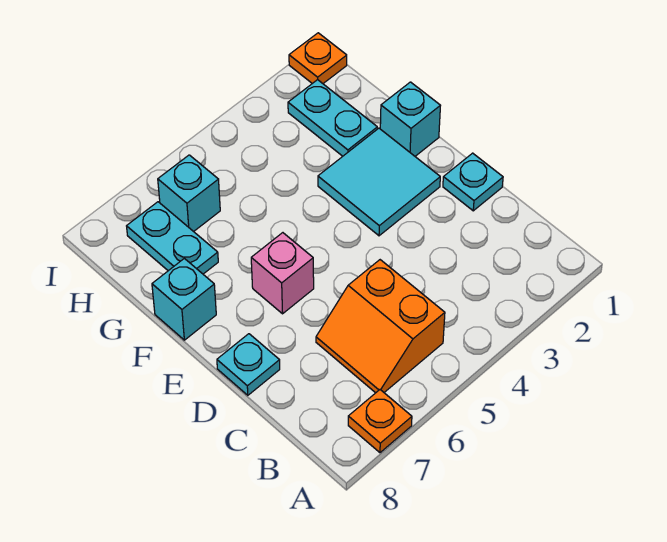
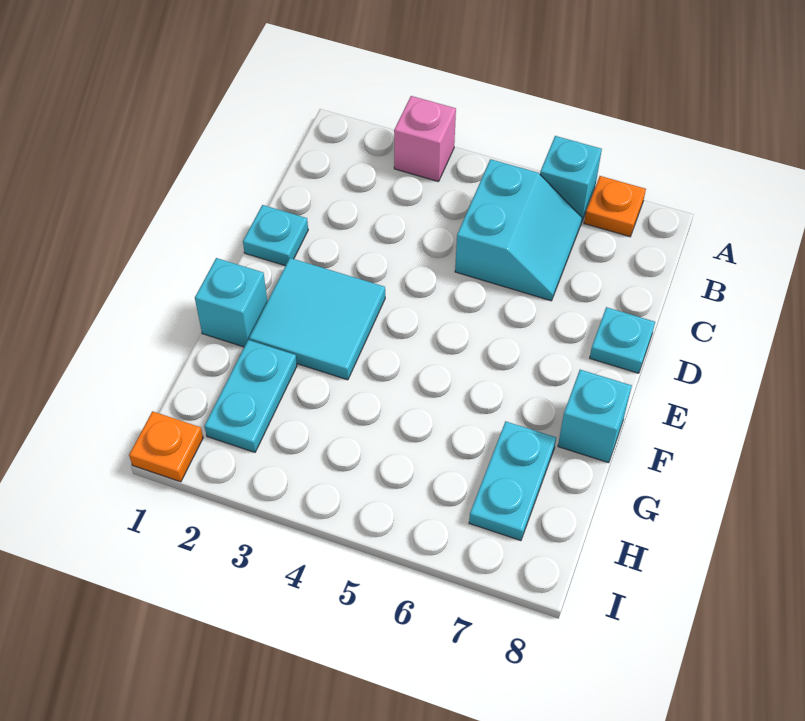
orange 2x2 slope [316,260,445,393] -> cyan 2x2 slope [455,159,582,301]
pink 1x1 brick [251,233,314,314] -> pink 1x1 brick moved to [394,96,456,182]
cyan 1x1 brick [158,155,220,232] -> cyan 1x1 brick moved to [540,136,602,222]

